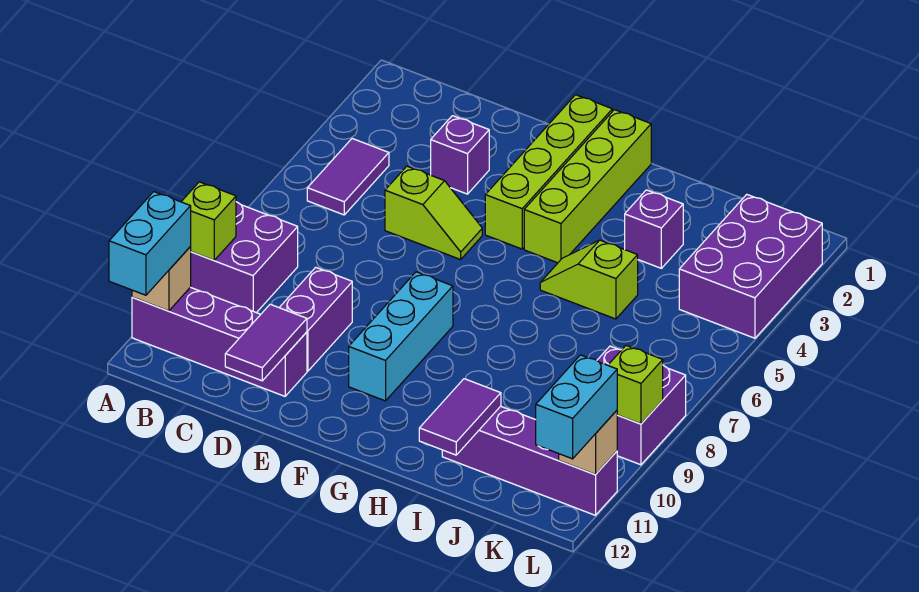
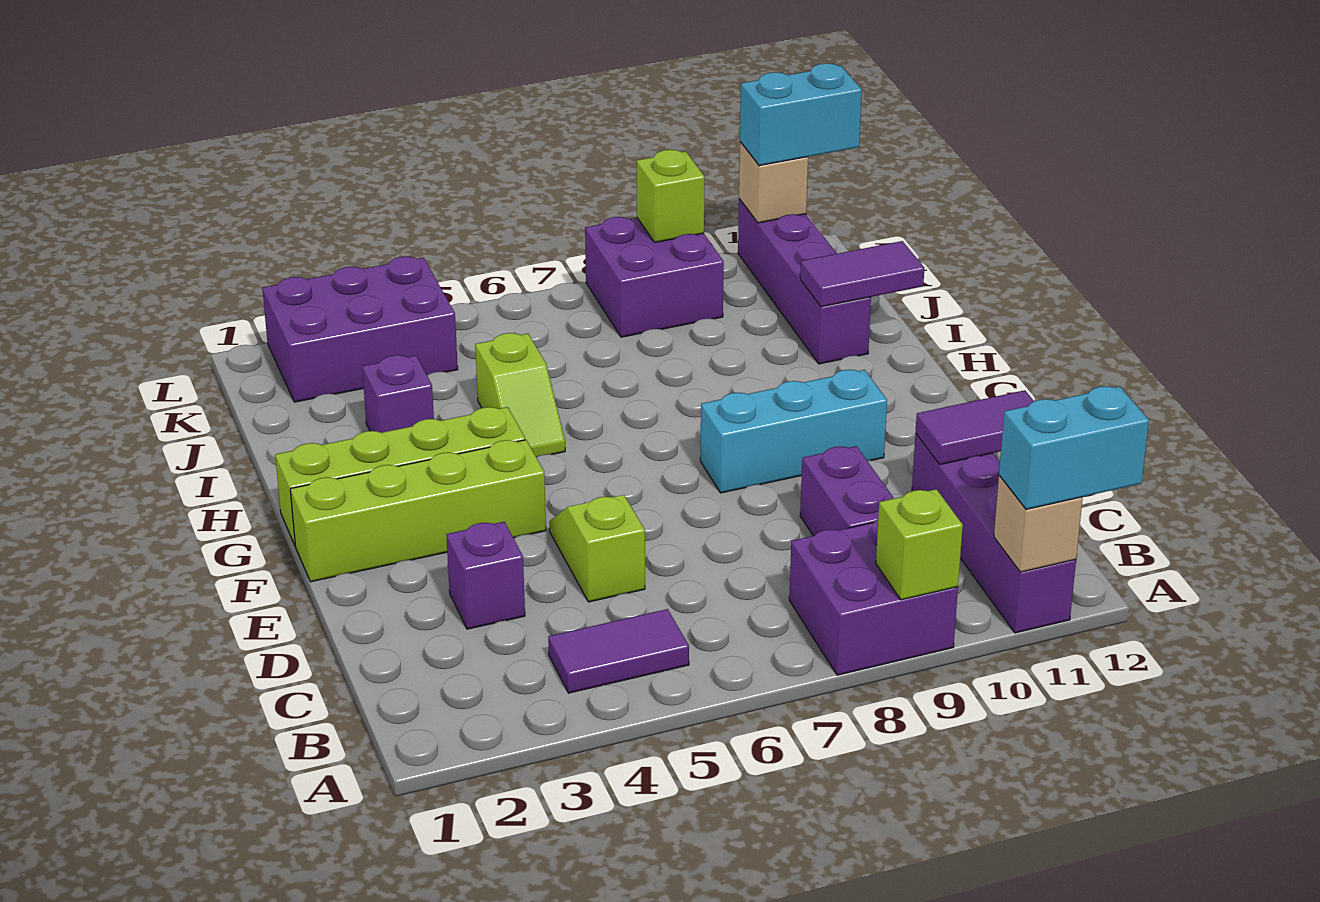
purple 1x2 brick [279,267,352,371] -> purple 1x2 brick turned to [800,446,894,536]

